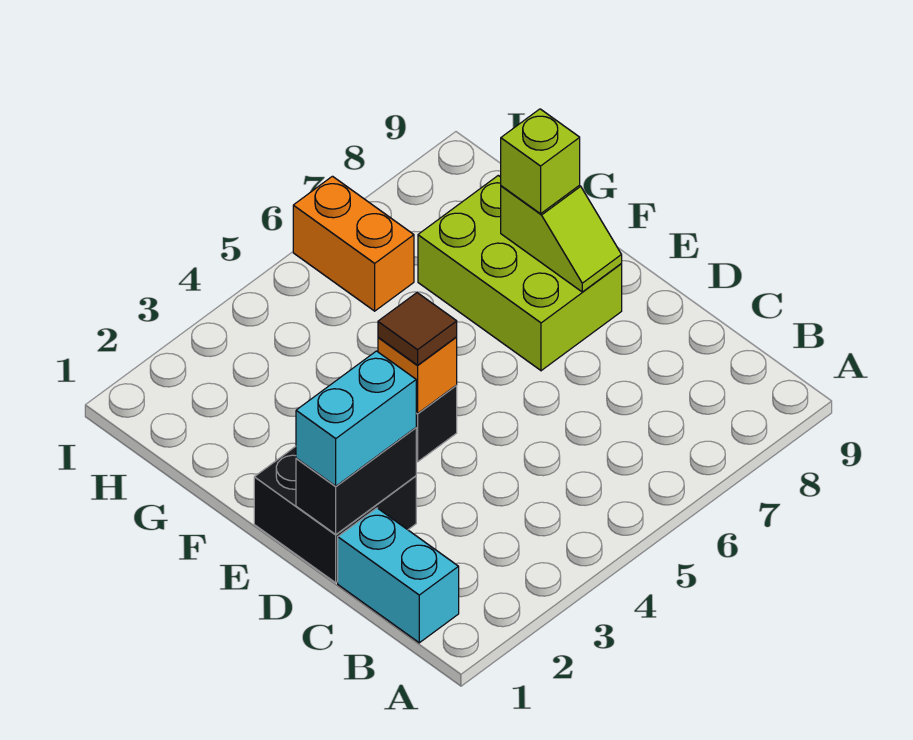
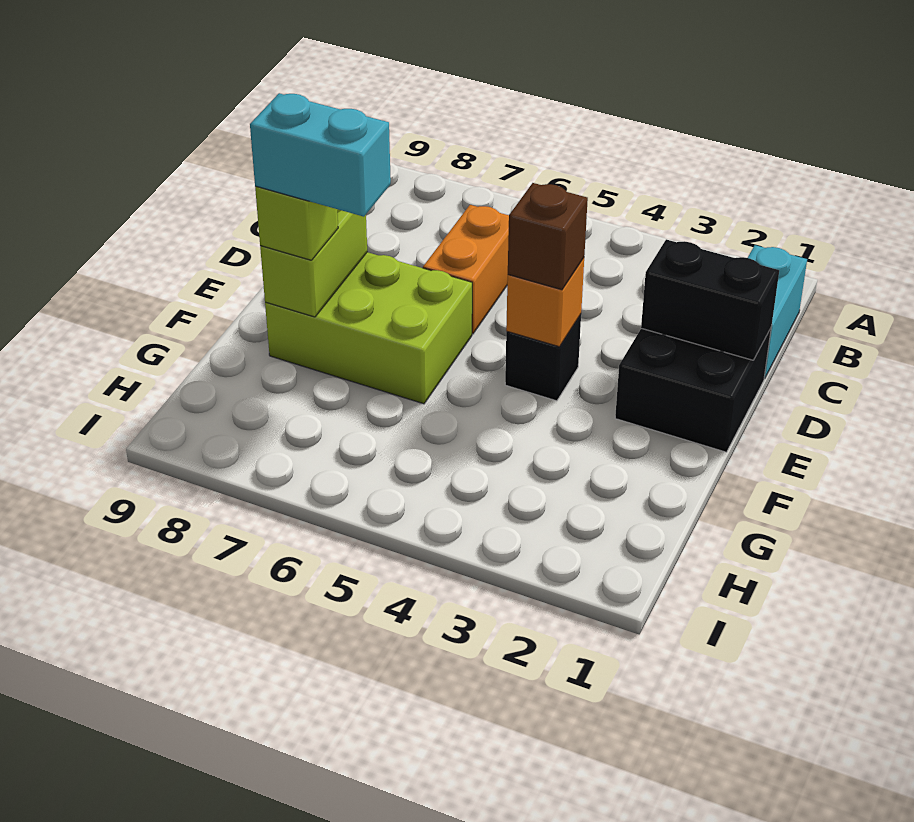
cyan 1x2 brick [296,351,416,486] -> cyan 1x2 brick moved to [250,93,391,217]
brown 1x1 tile [378,293,457,365] -> brown 1x1 brick [508,183,588,290]
lime 2x3 brick [418,175,622,371] -> lime 2x3 brick turned to [265,252,472,404]
lime 1x2 slope [501,185,622,292] -> lime 1x2 brick [260,209,367,317]
orange 1x2 brick [293,176,414,311] -> orange 1x2 brick moved to [423,205,509,334]

